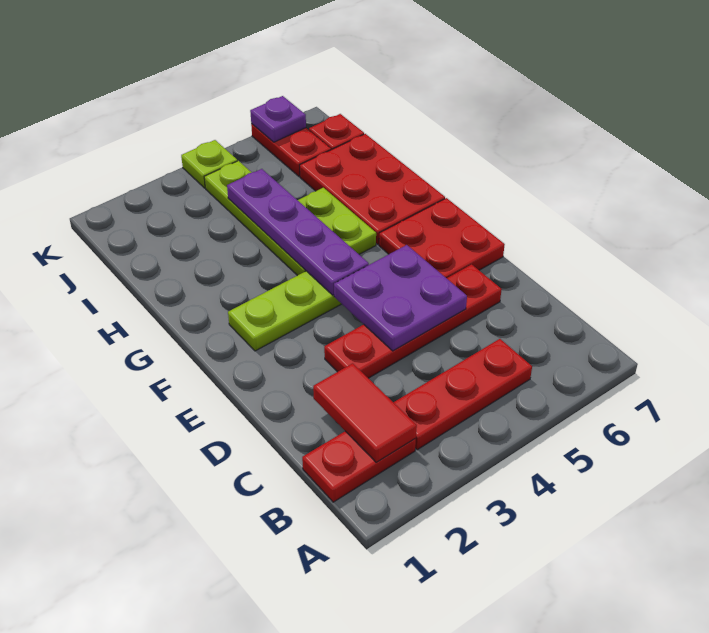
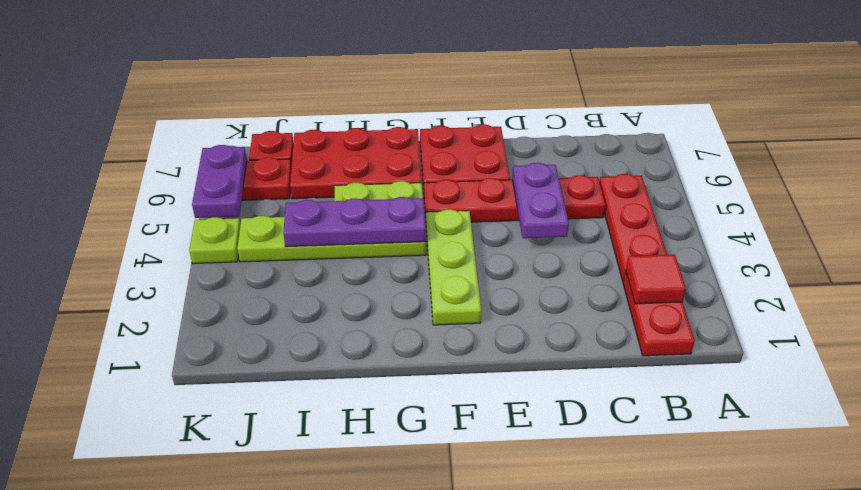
red 1x2 tile [313,363,417,462] -> red 1x1 tile [626,255,686,304]
red 1x4 plate [324,264,502,378] -> red 1x4 plate turned to [424,175,605,222]
purple 2x2 plate [334,245,467,351] -> purple 1x2 plate [512,163,569,238]
purple 1x4 plate [227,169,369,295] -> purple 1x3 plate [283,197,426,247]
purple 1x1 plate [250,96,306,142] -> purple 1x2 plate [192,145,247,218]

